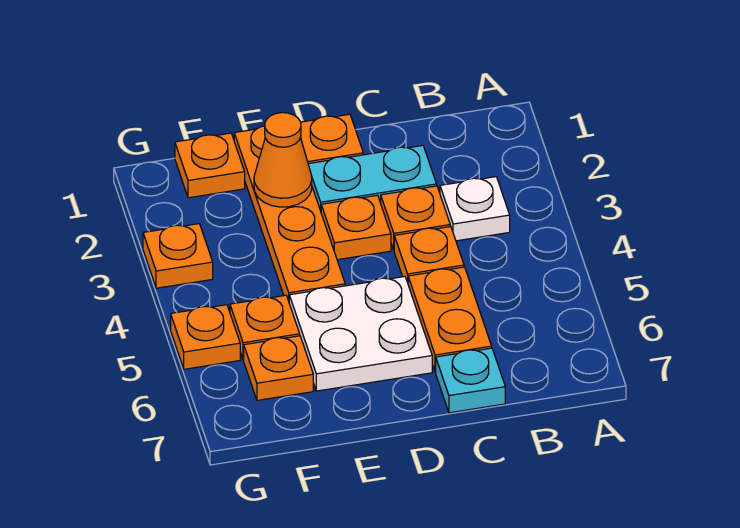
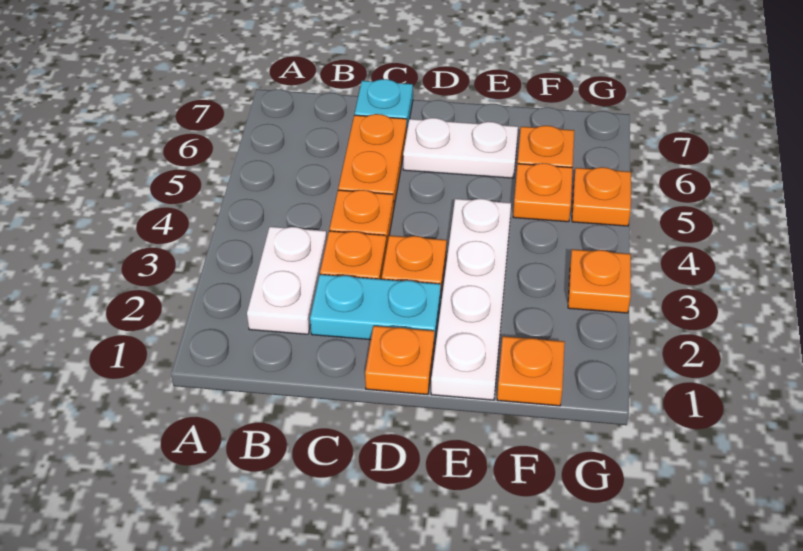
white 1x1 plate [440,177,510,241] -> white 1x2 plate [247,227,327,334]
white 2x2 plate [289,277,432,391] -> white 1x2 plate [403,118,518,178]
orange 1x4 plate [234,126,345,301] -> white 1x4 plate [431,199,511,400]
orange 1x1 cone [254,113,312,207] -> none

